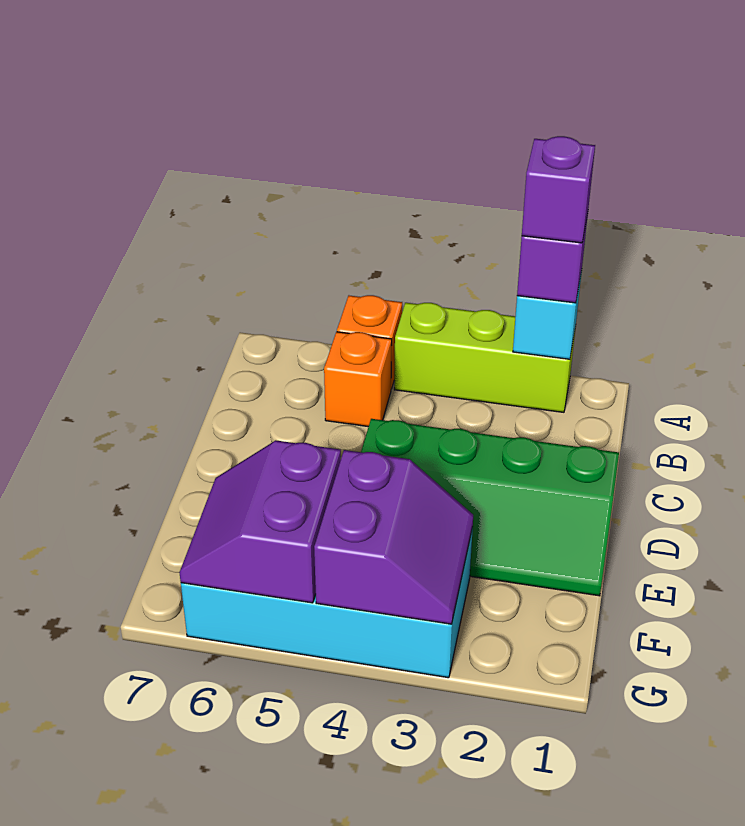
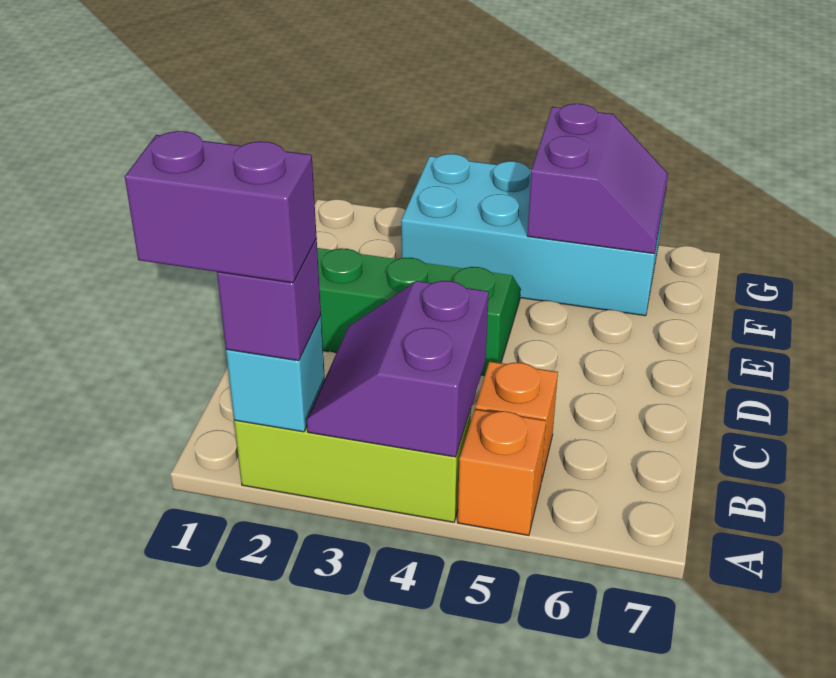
purple 1x1 brick [522,136,595,243] -> purple 1x2 brick [125,131,317,283]
purple 2x2 slope [314,450,473,624] -> purple 2x2 slope moved to [307,281,489,457]

